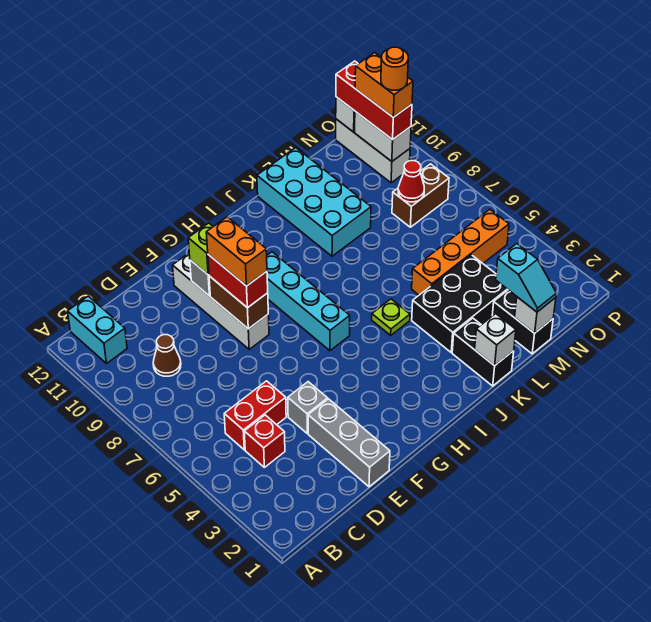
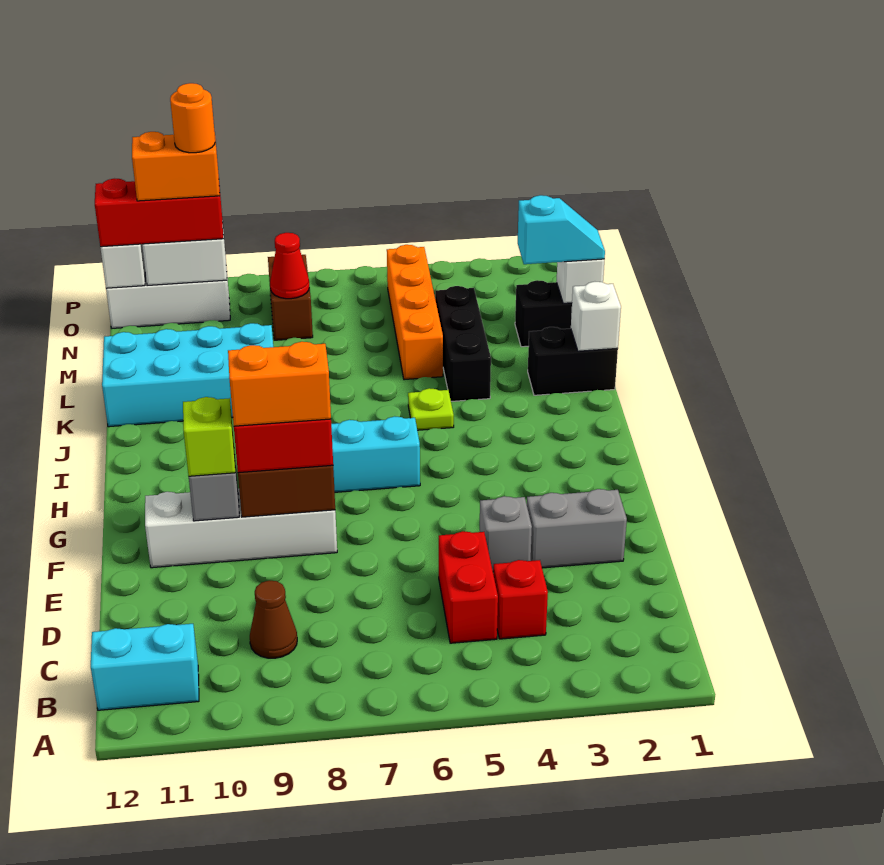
grey 1x3 brick [308,399,390,487] -> grey 1x2 brick [527,489,627,568]
black 2x3 brick [412,255,508,352] -> black 1x3 brick [435,286,491,401]

